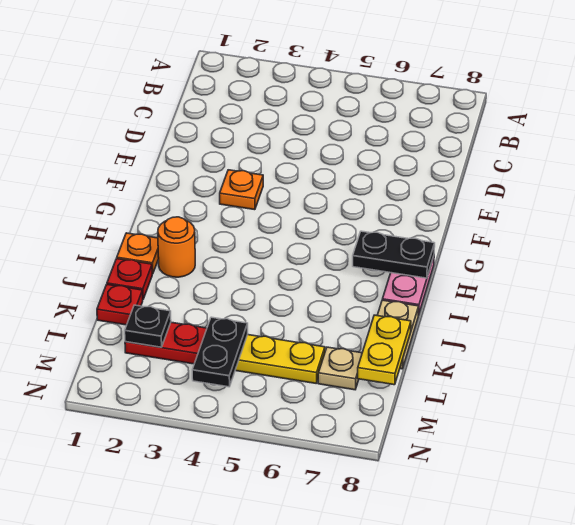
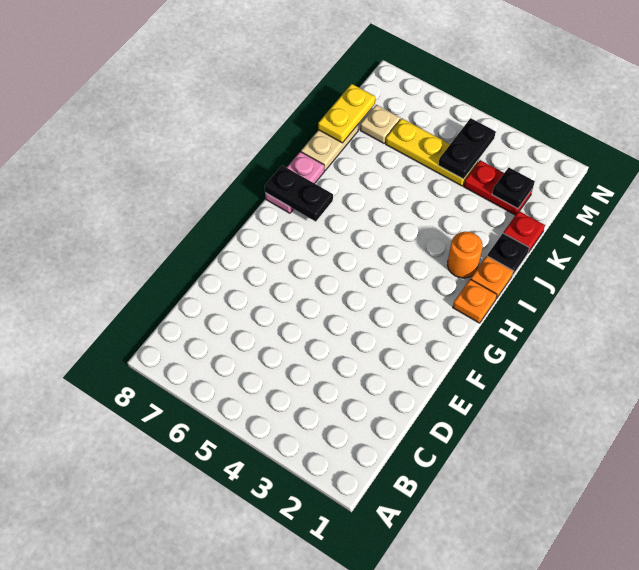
orange 1x1 plate [220,170,263,210] -> orange 1x1 plate moved to [453,279,497,323]
red 1x1 plate [107,259,152,299] -> black 1x1 plate [487,233,529,276]

